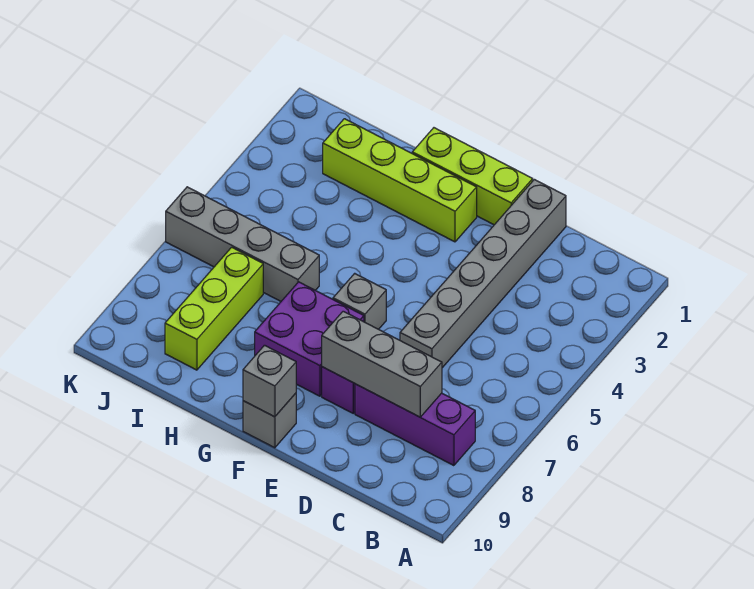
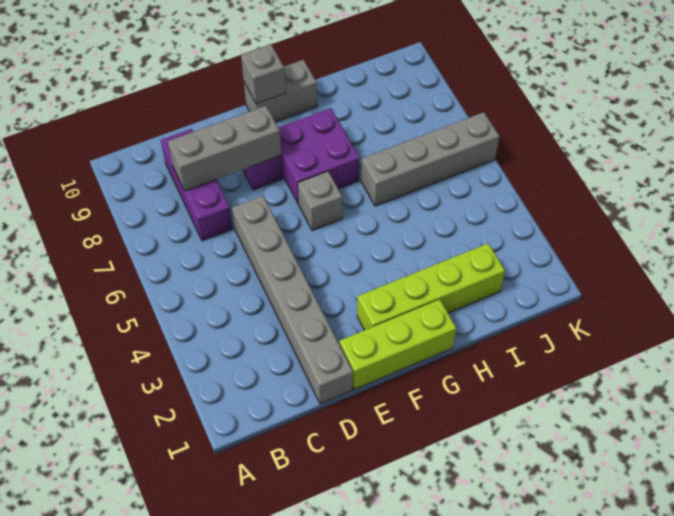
purple 1x3 brick [355,384,475,466] -> purple 1x3 brick turned to [161,129,233,241]
grey 1x1 brick [243,393,296,448] -> grey 1x2 brick [244,60,317,122]
lime 1x3 brick [165,247,263,370] -> none

